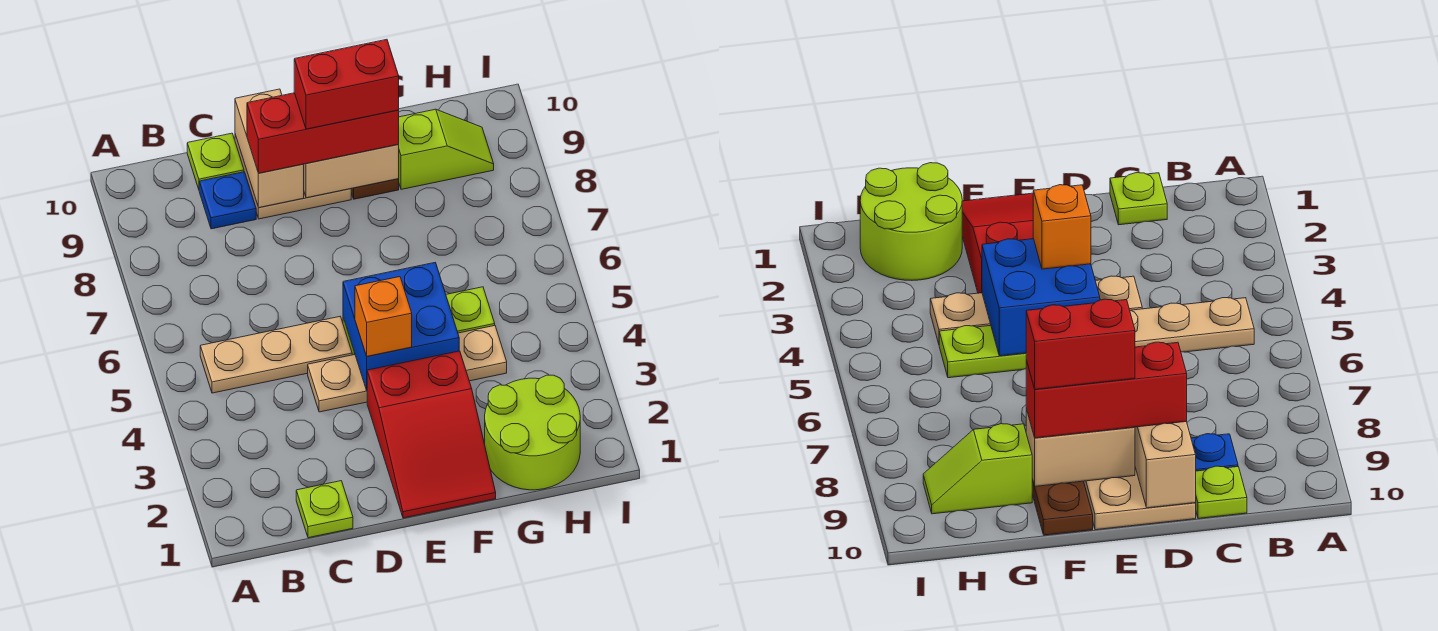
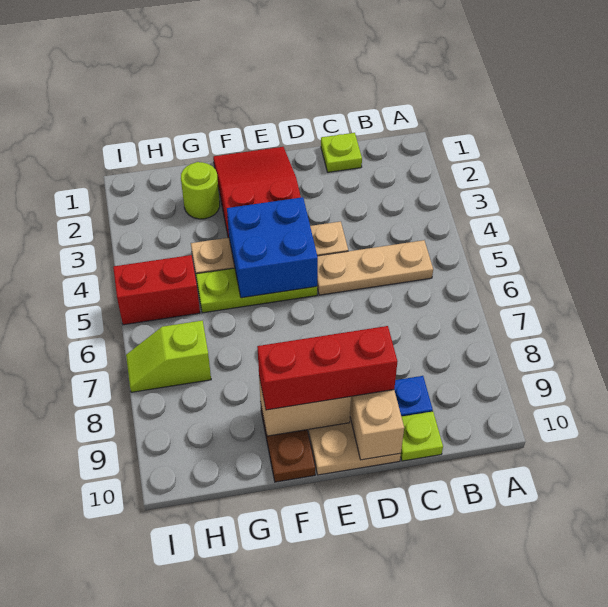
orange 1x1 brick [355,277,412,356] -> none
red 1x2 brick [294,39,399,129] -> red 1x2 brick moved to [113,255,200,325]
lime 2x2 round brick [485,375,580,490] -> lime 1x1 round brick [181,162,220,219]
lime 1x2 slope [398,109,494,189] -> lime 1x2 slope moved to [126,321,211,392]

